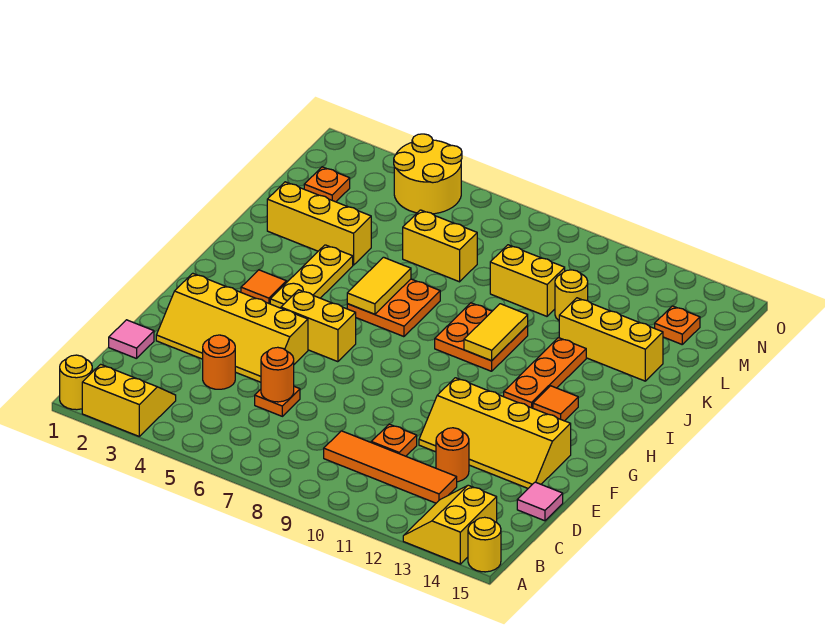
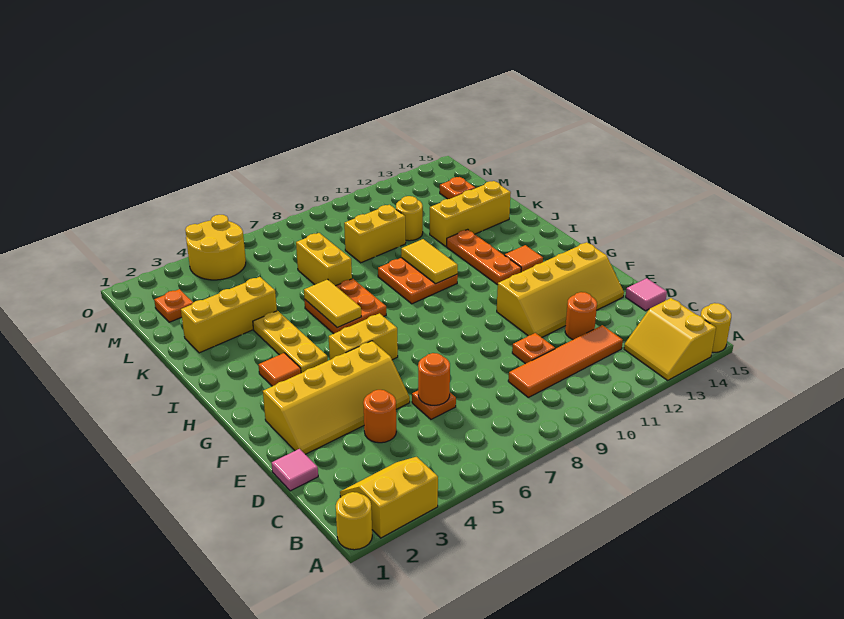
yellow 1x2 brick [403,210,477,282] -> yellow 1x2 brick turned to [296,233,352,286]

